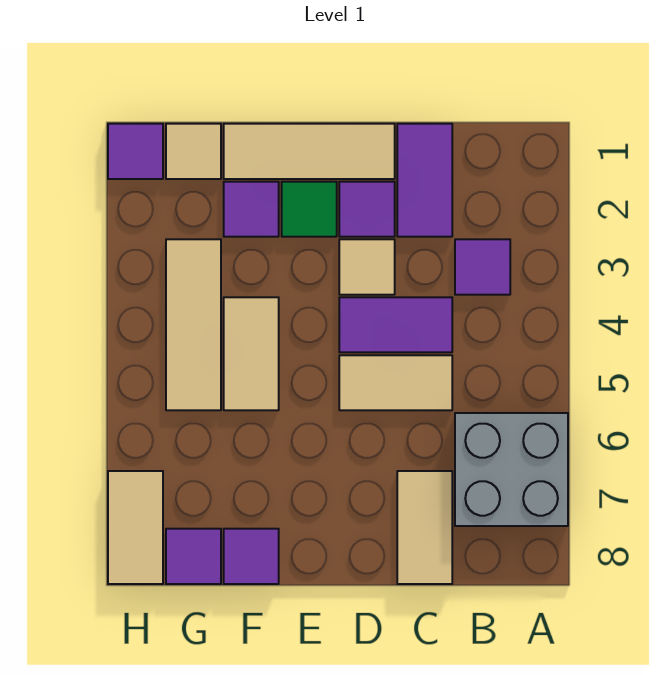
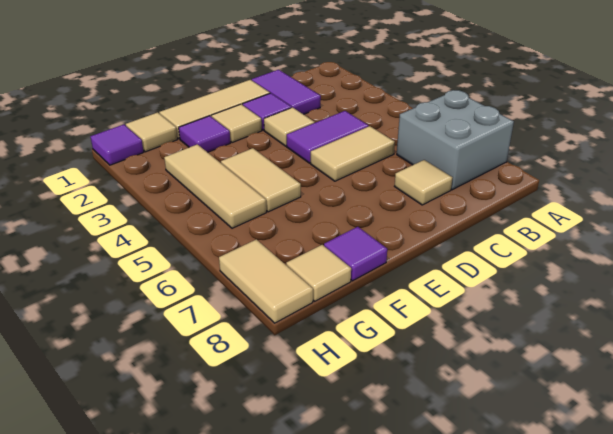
purple 1x1 tile [455,239,510,295] -> none
tan 1x2 tile [397,471,452,584] -> tan 1x1 tile [395,160,453,205]
green 1x1 tile [282,182,337,237] -> tan 1x1 tile [211,104,262,143]
purple 1x1 tile [166,529,221,584] -> tan 1x1 tile [286,245,351,301]

